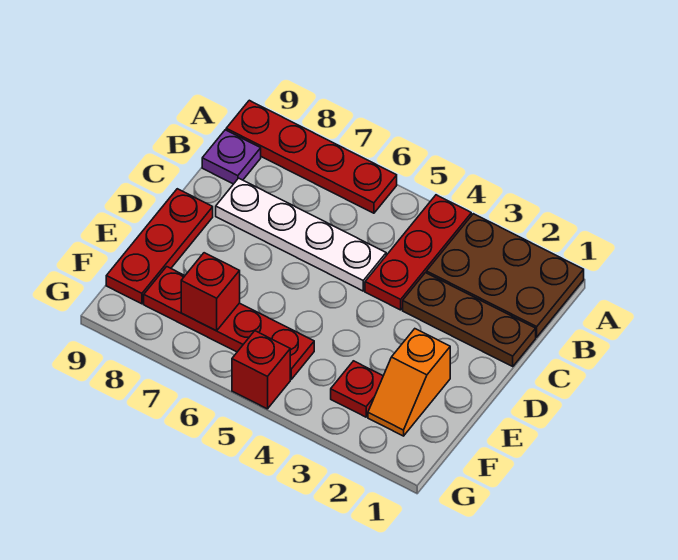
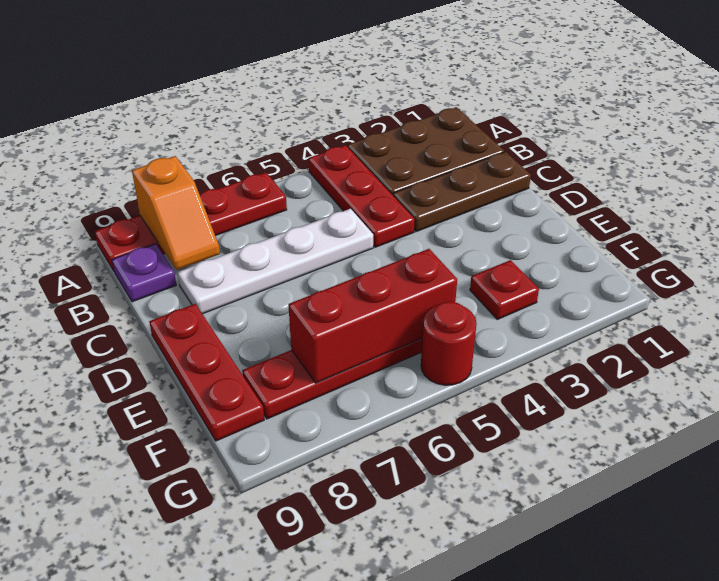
orange 1x2 slope [368,329,450,436] -> orange 1x2 slope moved to [132,156,220,270]
red 1x1 brick [181,253,240,331] -> red 1x3 brick [288,249,457,383]
red 1x1 brick [232,331,290,409] -> red 1x1 round brick [421,302,476,385]

